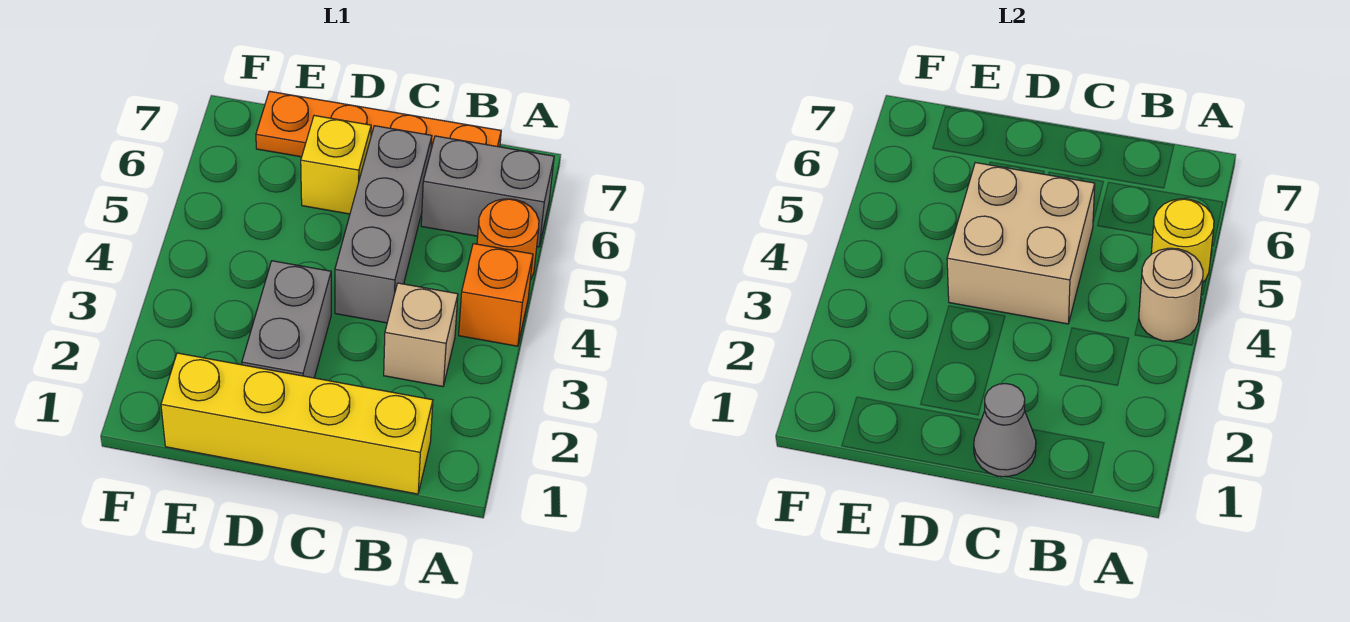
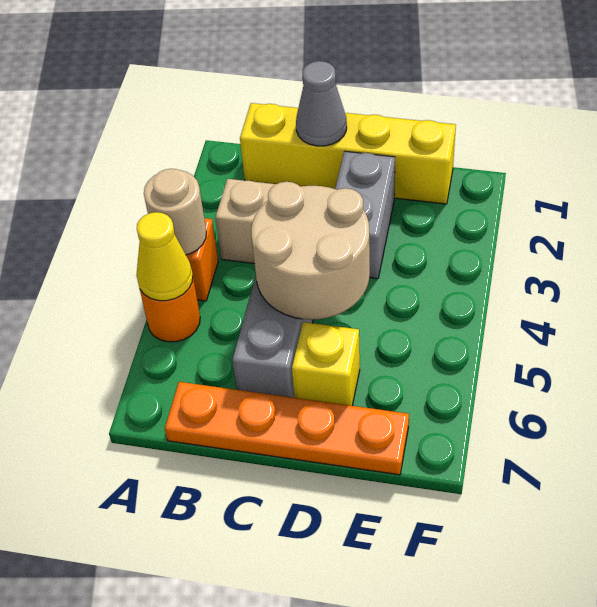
yellow 1x1 round brick [1151,199,1214,283] -> yellow 1x1 cone [136,212,193,301]
grey 1x2 brick [421,136,554,247] -> none
tan 2x2 brick [947,163,1095,324] -> tan 2x2 round brick [251,182,370,320]

